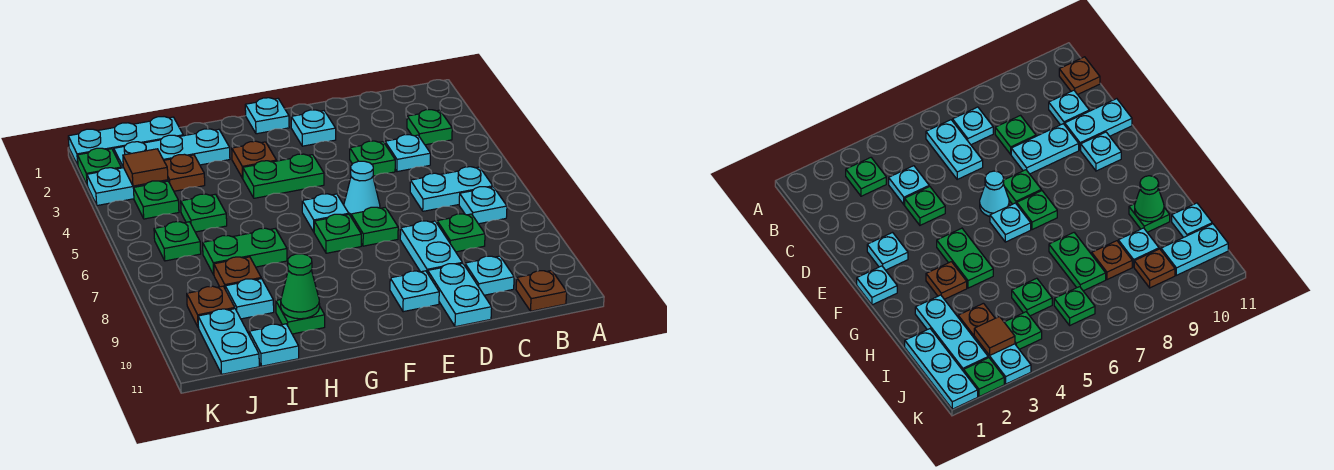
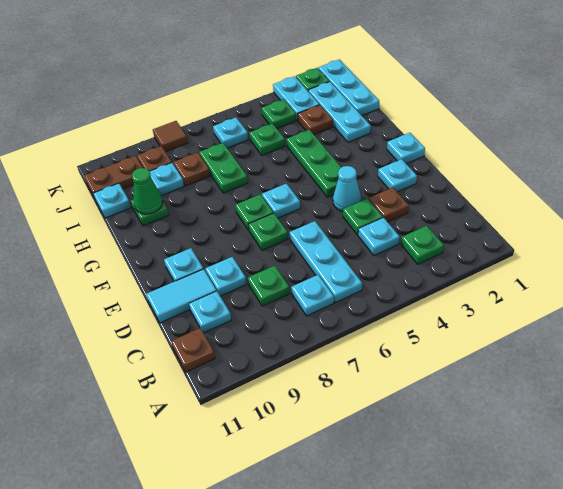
cyan 1x2 plate [410,167,493,211] -> cyan 1x3 plate [290,221,362,303]
cyan 1x2 plate [400,221,463,273] -> cyan 1x1 plate [205,257,247,296]
cyan 1x2 plate [428,263,492,327] -> cyan 1x2 tile [146,269,217,323]
cyan 1x1 cone [344,161,380,216] -> cyan 1x1 cone moved to [333,166,361,211]
green 1x2 plate [243,154,324,198] -> green 1x3 plate [286,130,341,197]
brown 1x1 plate [232,141,276,178] -> brown 1x1 plate moved to [369,188,409,222]
brown 1x1 tile [123,149,168,186] -> brown 1x1 tile moved to [153,121,188,152]
green 1x1 plate [154,222,201,261] -> cyan 1x1 plate [213,118,248,148]
cyan 1x2 plate [198,309,259,374] -> brown 1x2 plate [84,156,143,198]

